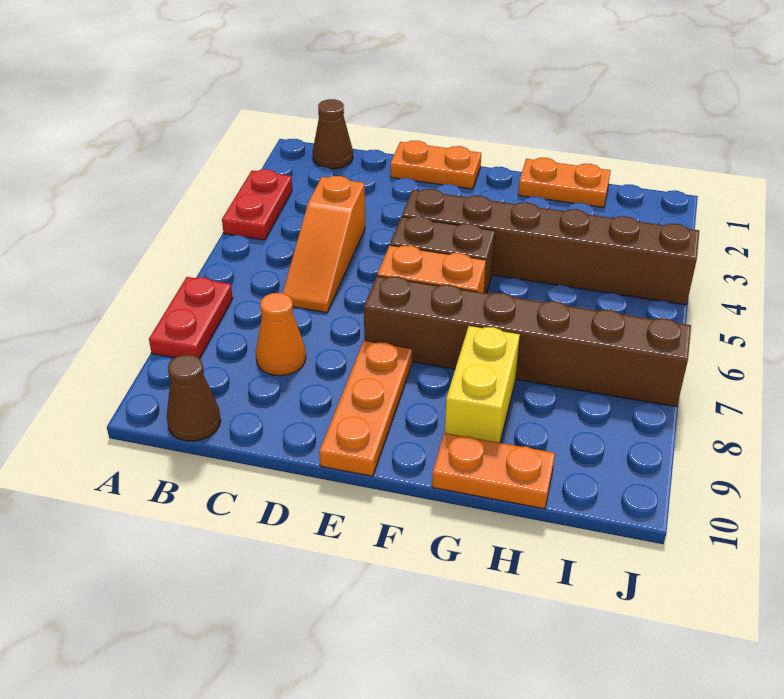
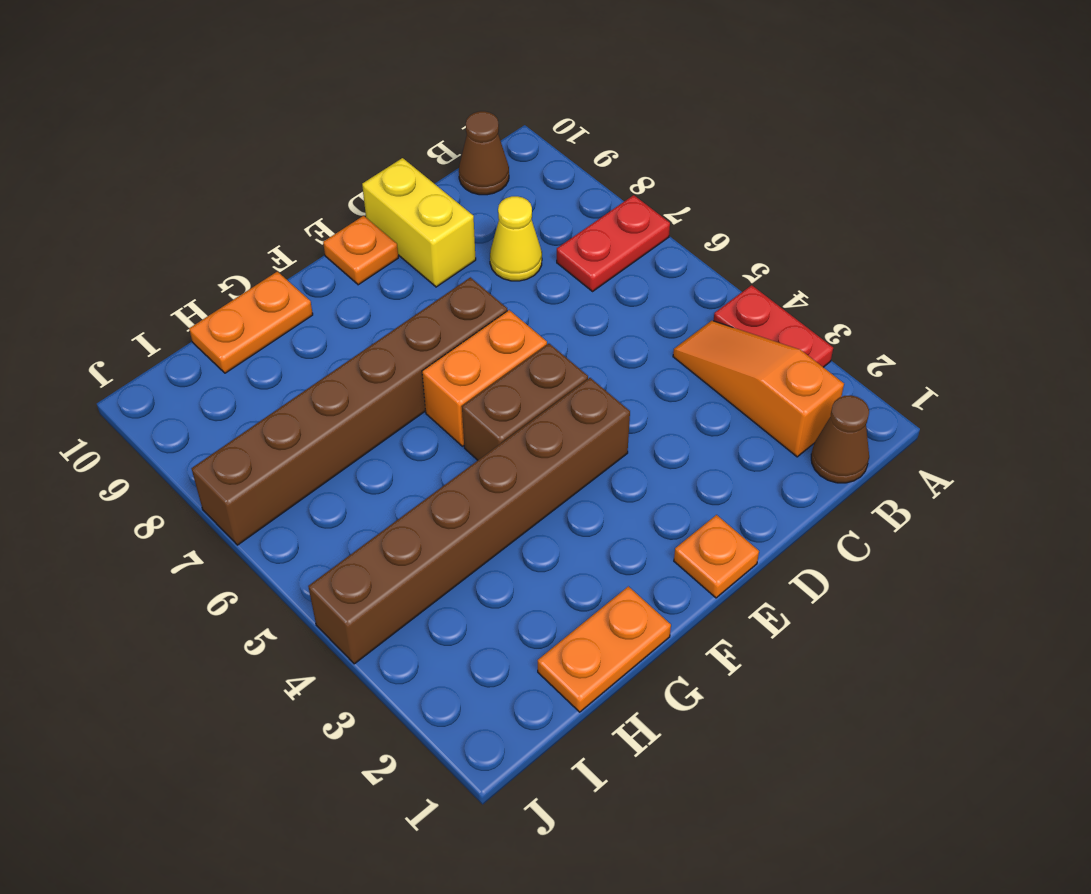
red 1x2 plate [149,277,233,358] -> red 1x2 plate turned to [557,195,670,291]
orange 1x3 slope [283,176,365,313] -> orange 1x3 slope moved to [673,321,844,457]
orange 1x1 cone [256,293,306,376] -> yellow 1x1 cone [490,196,542,281]
orange 1x2 plate [390,140,481,189] -> orange 1x1 plate [674,515,759,598]
orange 1x3 plate [319,341,412,476] -> orange 1x1 plate [323,216,398,285]
yellow 1x2 brick [445,326,520,443] -> yellow 1x2 brick moved to [362,158,476,287]

